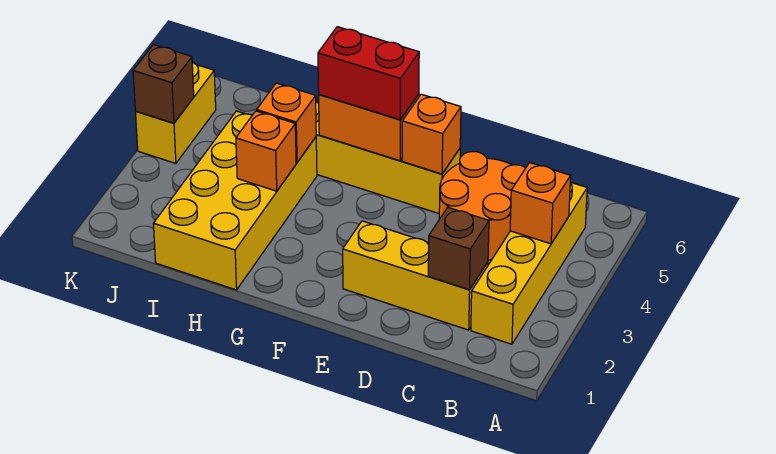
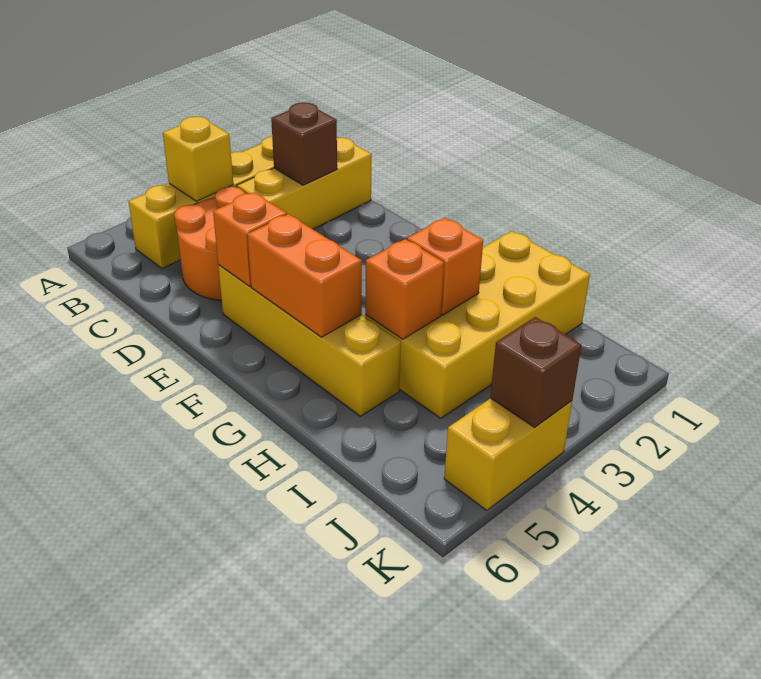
orange 1x1 brick [510,163,571,244] -> yellow 1x1 brick [163,117,233,201]
yellow 1x3 brick [343,221,488,330] -> yellow 1x3 brick turned to [237,138,372,229]
red 1x2 brick [318,27,419,120] -> none

